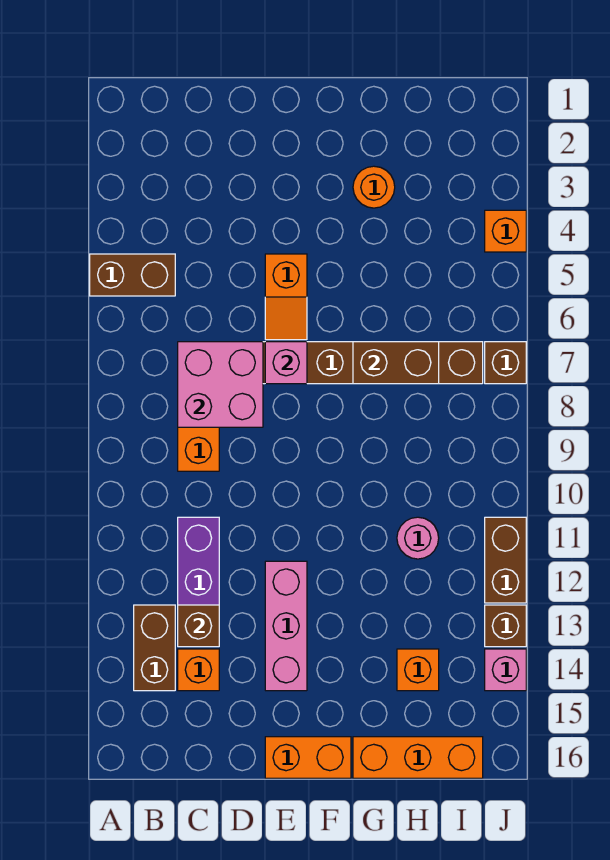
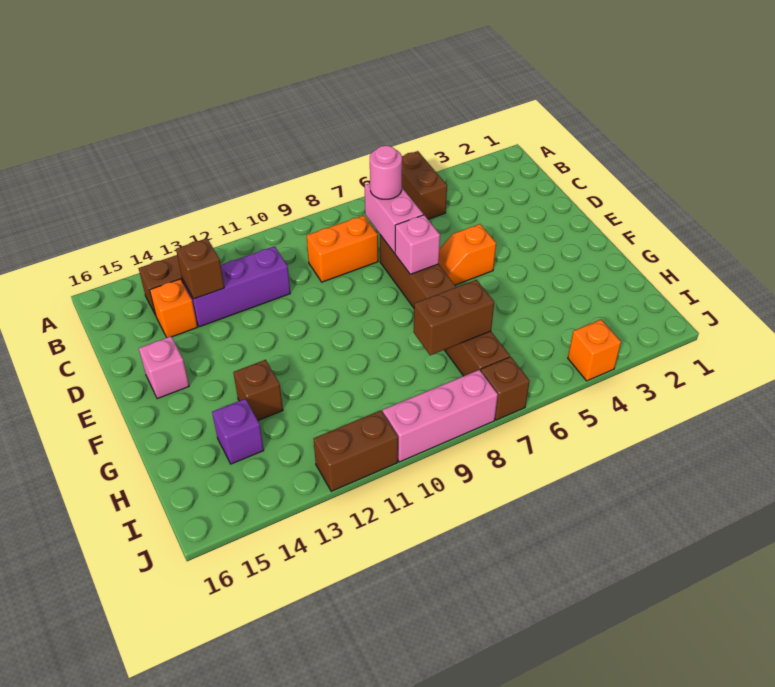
pink 2x2 brick [178,342,263,427] -> pink 1x2 brick [365,183,423,253]
pink 1x3 brick [265,561,307,691] -> pink 1x3 brick moved to [383,370,498,462]
orange 1x2 brick [265,737,351,778] -> none
orange 1x1 round brick [353,166,395,208] -> none
brown 1x2 brick [353,342,439,384] -> brown 1x2 brick turned to [414,280,494,355]
orange 1x3 brick [353,737,483,778] -> none
pink 1x1 round brick [397,517,439,559] -> pink 1x1 round brick moved to [370,146,402,199]
orange 1x1 brick [397,649,439,691] -> purple 1x1 brick [212,399,264,464]
brown 1x1 brick [485,605,526,647] -> brown 1x1 brick moved to [233,360,283,420]
pink 1x1 brick [485,649,526,691] -> pink 1x1 brick moved to [139,336,189,399]

